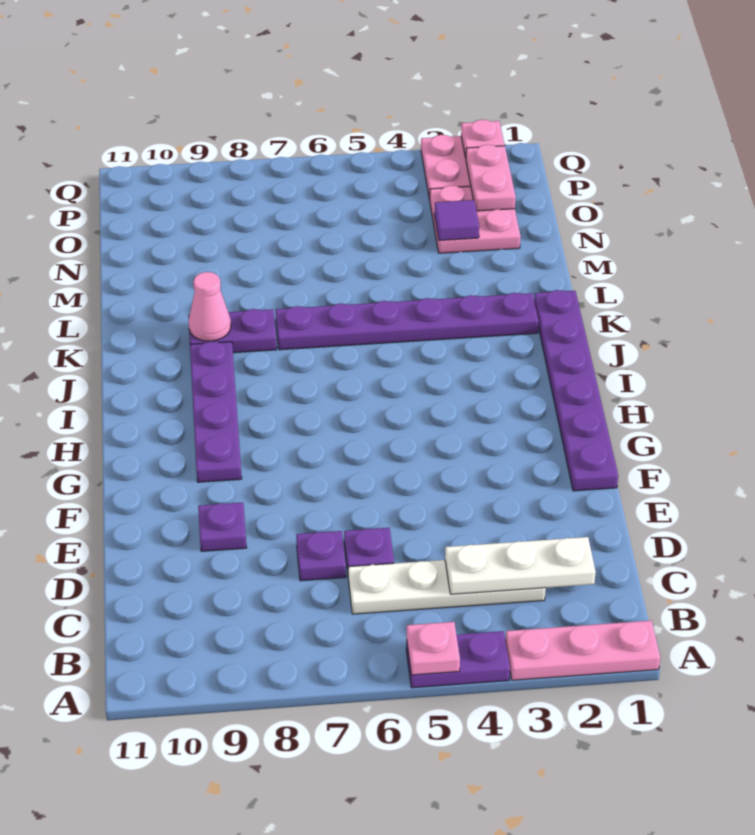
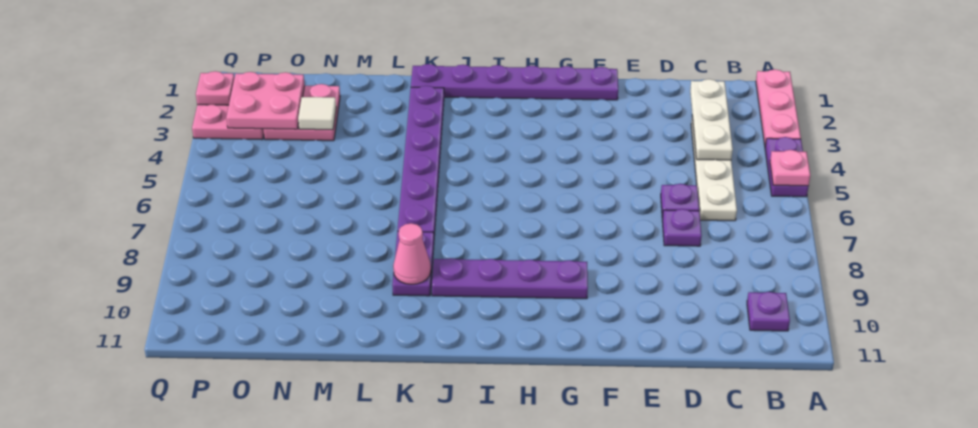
purple 1x1 plate [198,503,247,551] -> purple 1x1 plate moved to [747,292,790,331]
purple 1x1 tile [434,200,479,240] -> white 1x1 tile [298,97,336,130]
pink 1x2 plate [466,145,516,211] -> pink 2x2 plate [226,72,305,129]

